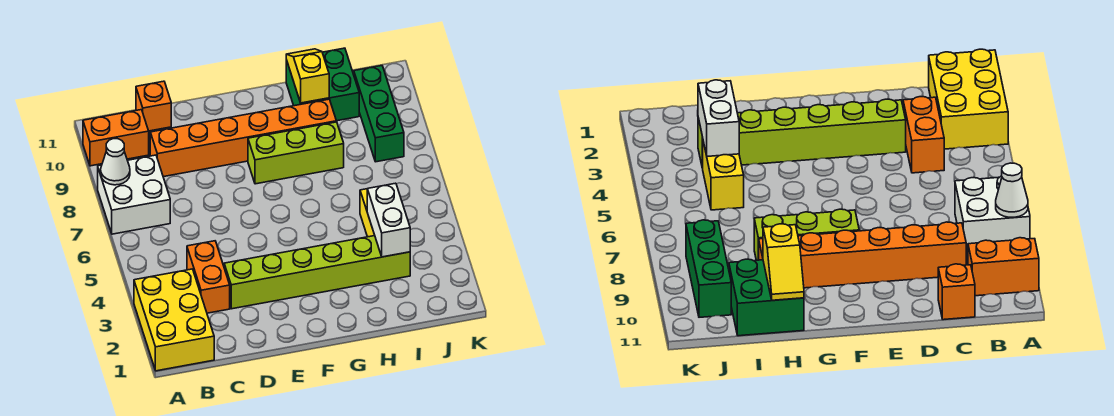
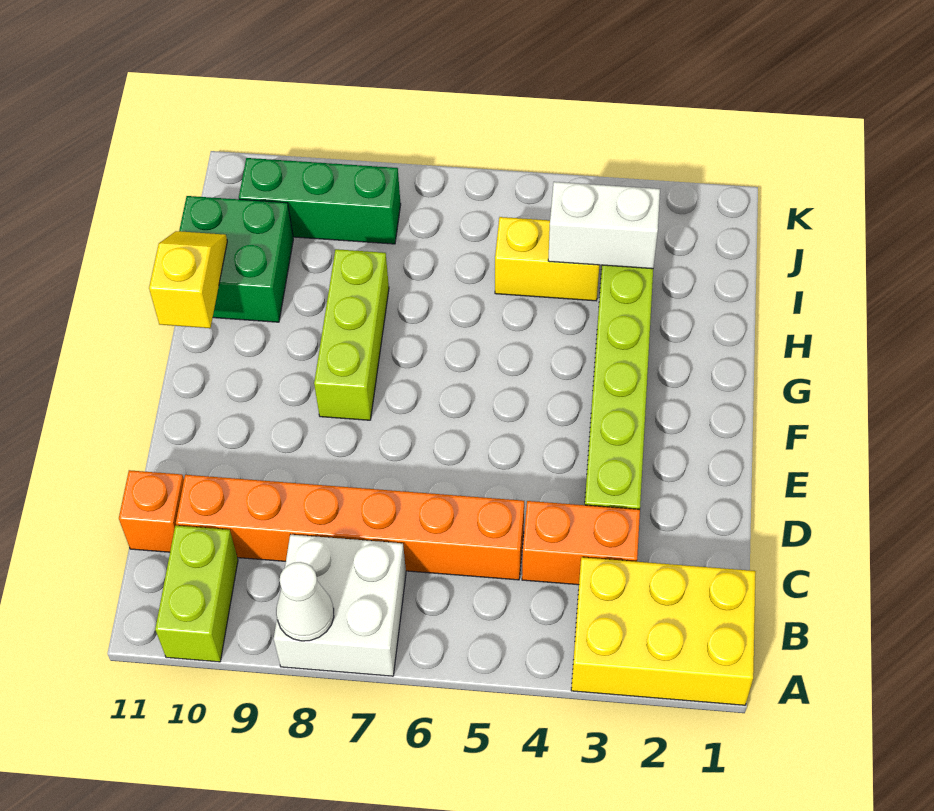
orange 1x2 brick [83,110,149,166] -> lime 1x2 brick [155,526,238,662]
orange 1x6 brick [150,99,336,177] -> orange 1x6 brick turned to [176,475,524,580]
yellow 1x2 slope [286,49,329,103] -> yellow 1x2 slope turned to [149,231,227,328]

